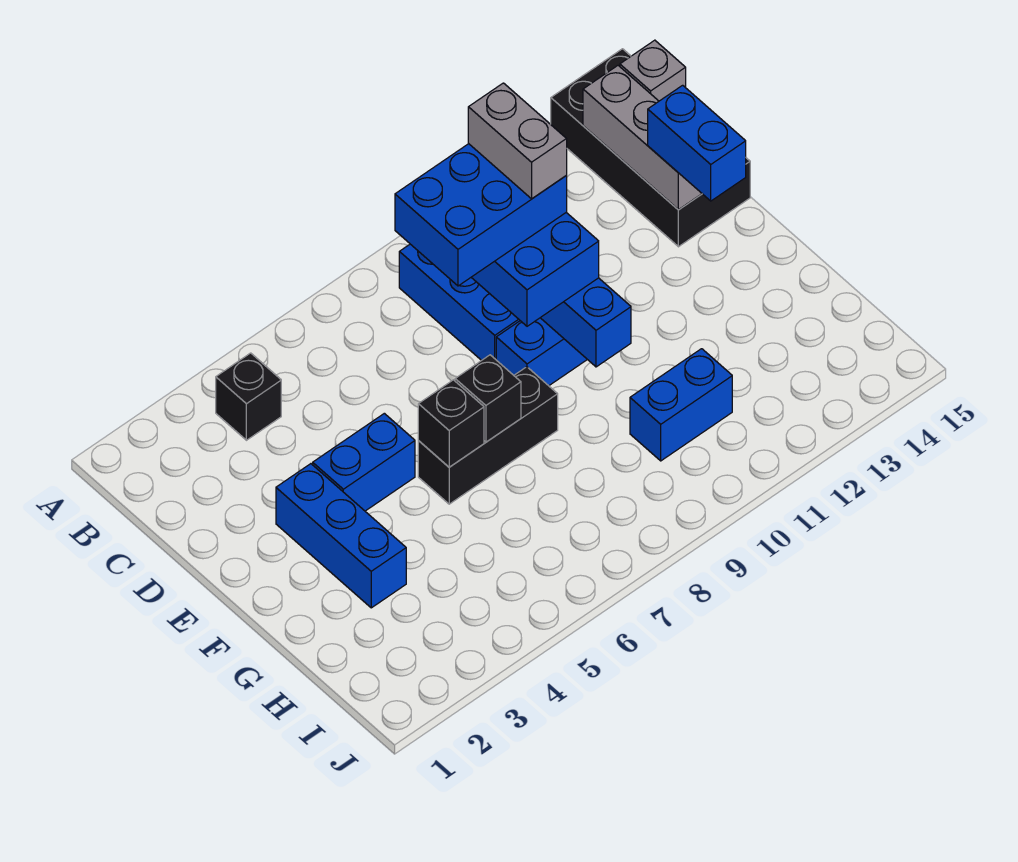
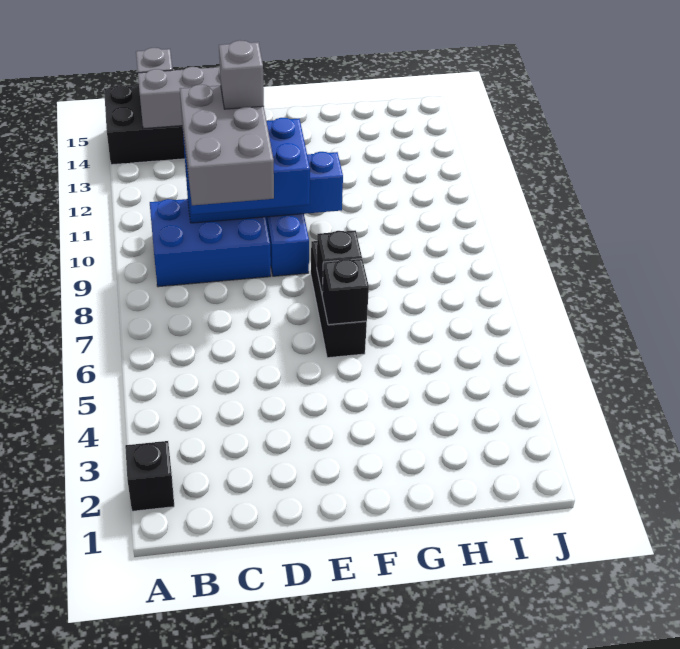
black 1x1 brick [216,353,281,440] -> black 1x1 brick moved to [125,441,174,511]
blue 2x3 brick [395,144,567,286] -> grey 2x3 brick [180,84,274,205]
grey 1x2 brick [468,83,567,199] -> grey 1x1 brick [219,40,264,109]
blue 1x2 brick [648,85,746,201] -> none
blue 1x3 brick [276,464,406,608] -> none
blue 1x2 brick [313,413,415,511] -> none
blue 1x2 brick [630,349,732,461] -> none

